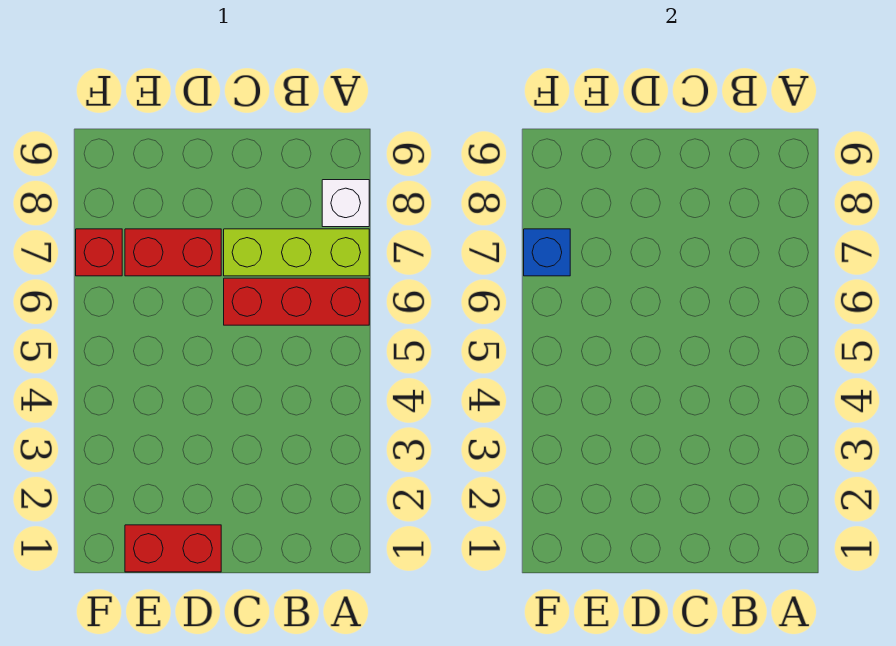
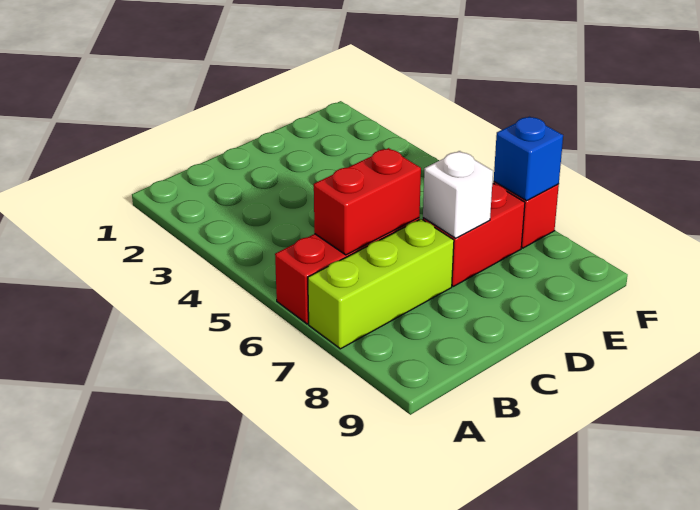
white 1x1 brick [322,180,369,227] -> white 1x1 brick moved to [423,151,493,238]
red 1x2 brick [125,525,221,572] -> red 1x2 brick moved to [314,148,421,255]

